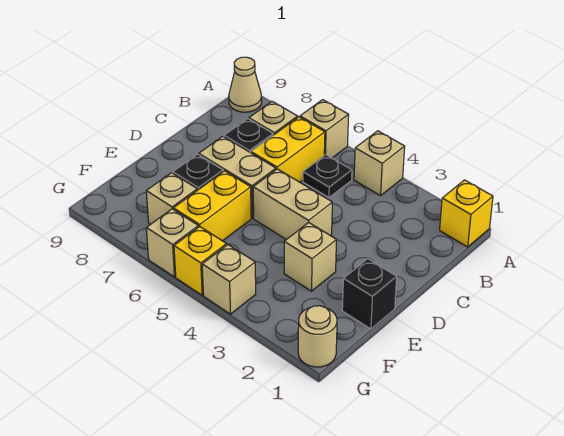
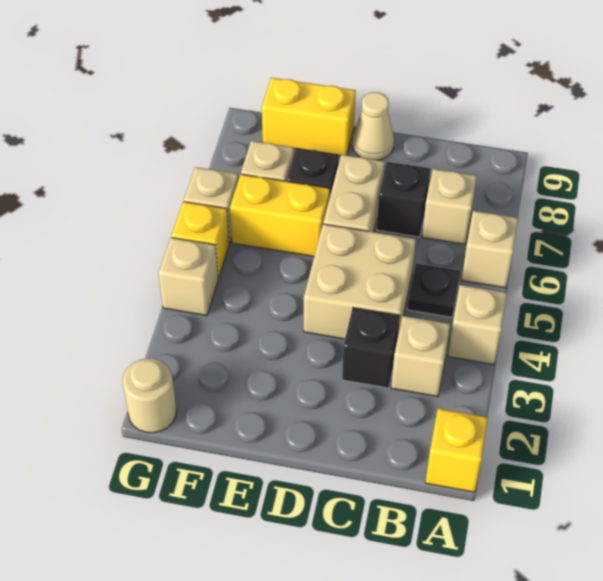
tan 1x1 cone [229,57,262,112] -> tan 1x1 cone moved to [352,92,394,160]
yellow 1x2 brick [251,117,325,182] -> yellow 1x2 brick moved to [262,78,356,156]
tan 1x2 brick [253,169,332,240] -> tan 2x2 brick [304,224,416,339]
black 1x1 brick [342,259,397,329] -> black 1x1 brick moved to [342,308,400,388]
tan 1x1 brick [284,223,336,291] -> tan 1x1 brick moved to [391,316,450,397]

